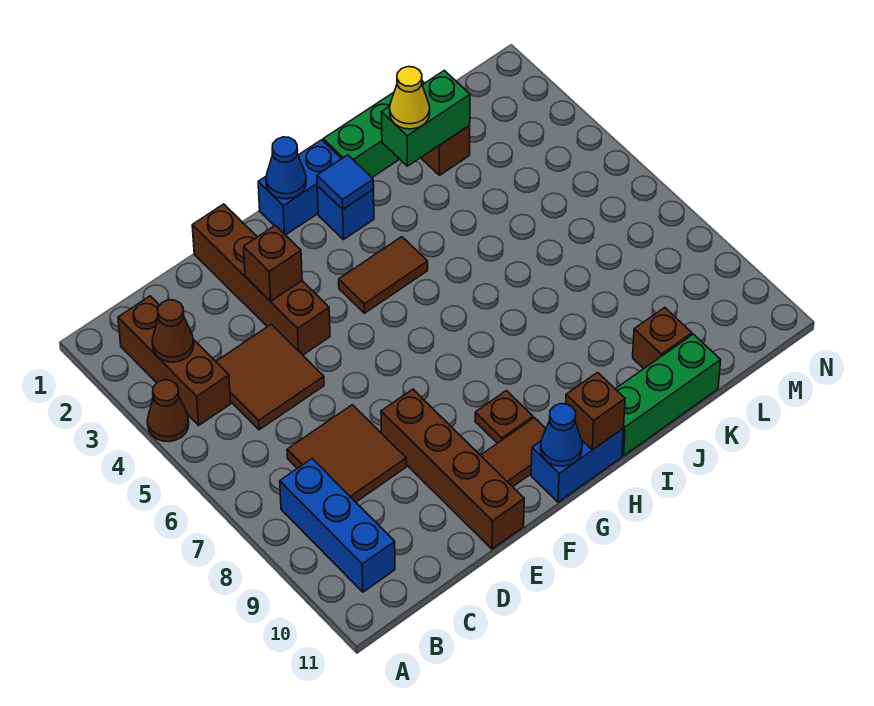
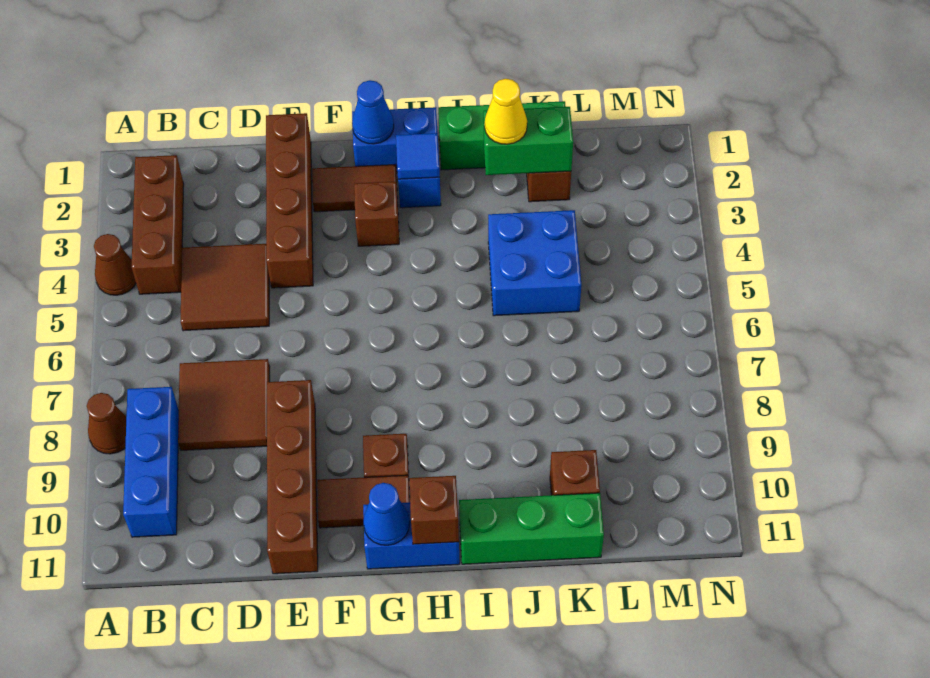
brown 1x1 cone [152,300,194,362] -> brown 1x1 cone moved to [87,393,126,454]
brown 1x1 brick [244,225,302,301] -> brown 1x1 brick moved to [354,181,399,246]
brown 1x2 tile [339,237,428,313] -> brown 1x2 tile moved to [312,164,398,212]
none -> blue 2x2 brick [488,210,581,316]

